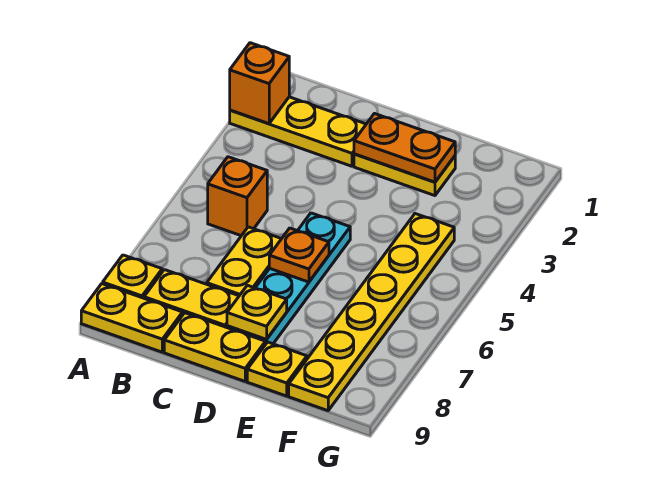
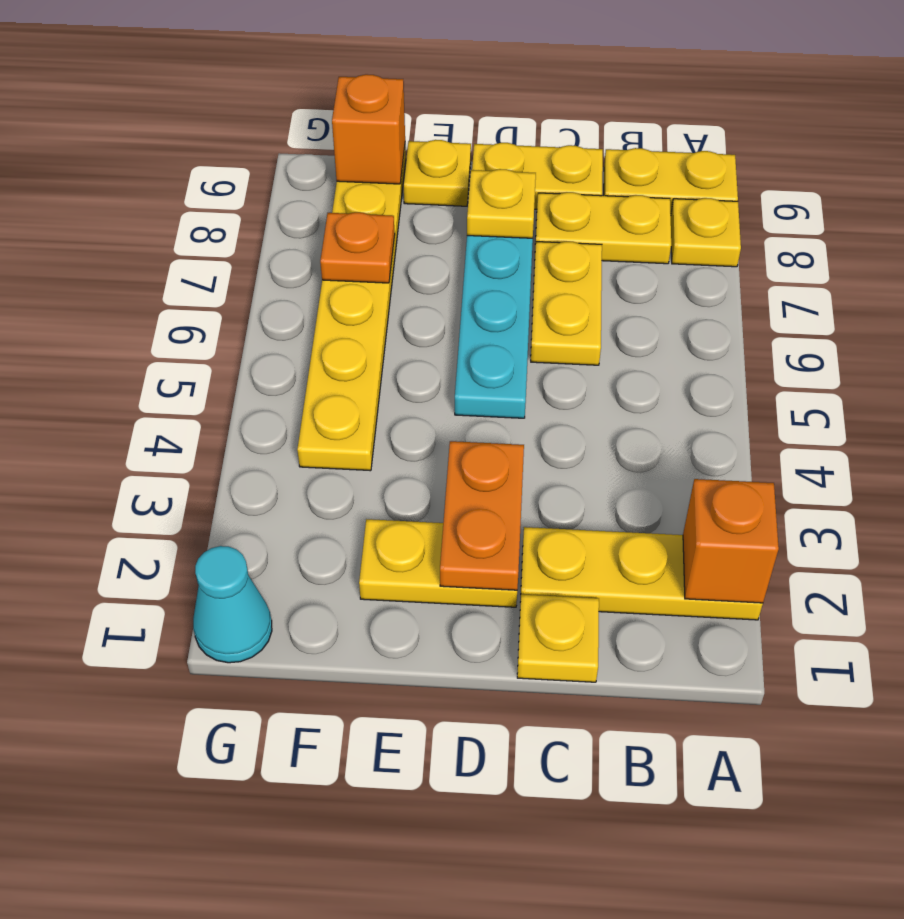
orange 1x1 brick [208,157,267,236] -> orange 1x1 brick moved to [332,74,405,184]
none -> yellow 1x1 plate [517,594,599,682]
orange 1x2 plate [354,114,455,182] -> orange 1x2 plate turned to [440,441,524,590]
orange 1x1 plate [269,228,329,282] -> orange 1x1 plate moved to [320,212,395,283]
none -> cyan 1x1 cone [193,546,272,663]

